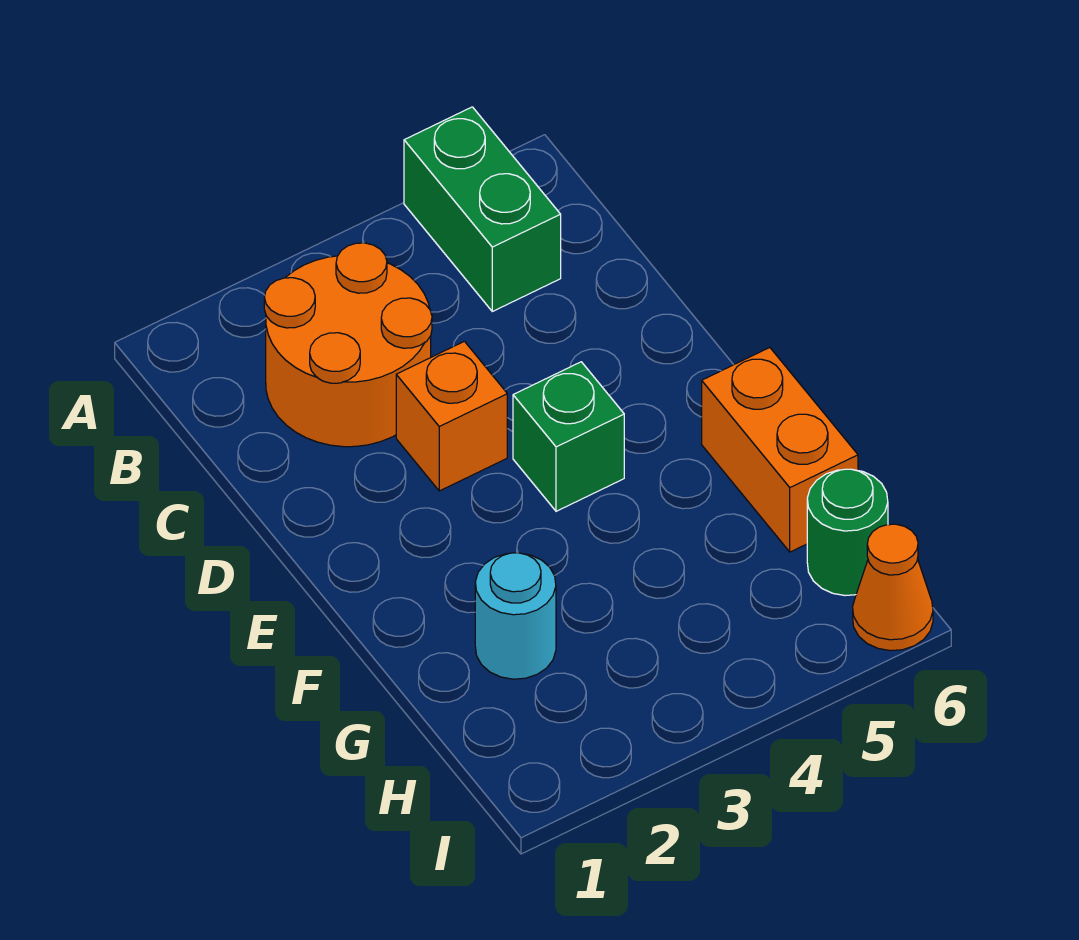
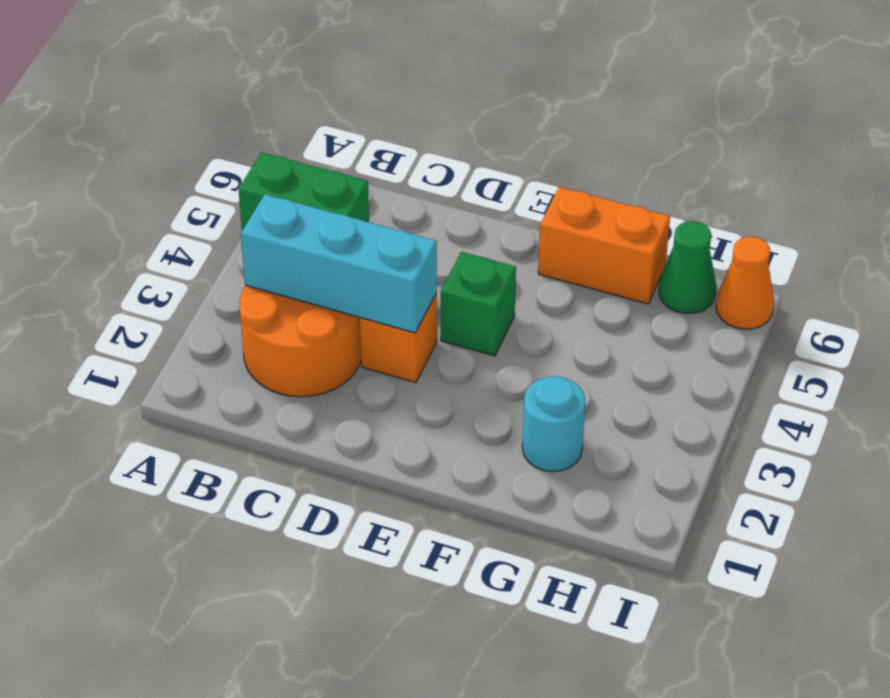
none -> cyan 1x3 brick [241,194,437,333]
green 1x1 round brick [807,469,888,596] -> green 1x1 cone [659,221,716,314]

